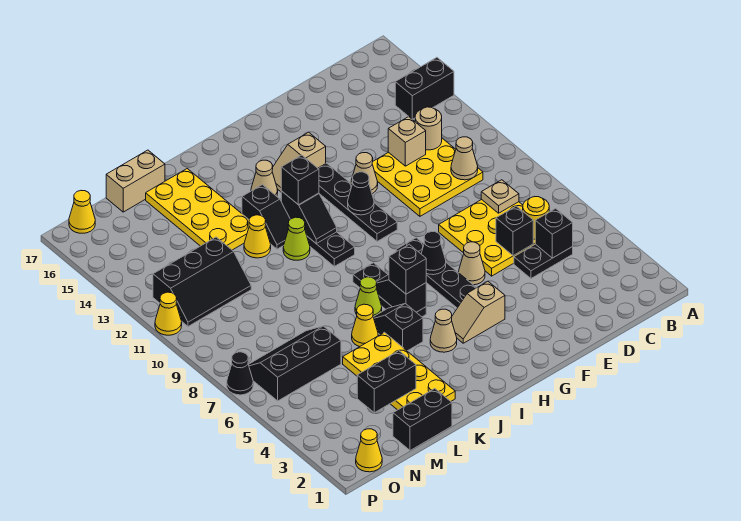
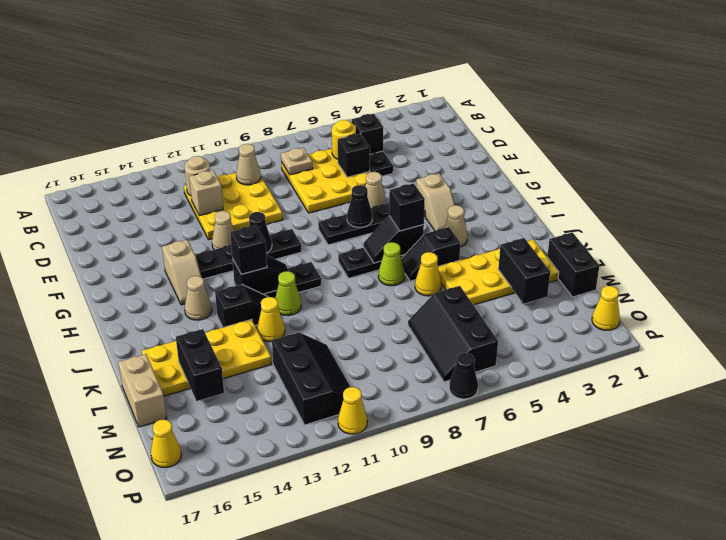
black 1x2 brick [395,58,454,120] -> black 1x2 brick moved to [176,329,224,401]

